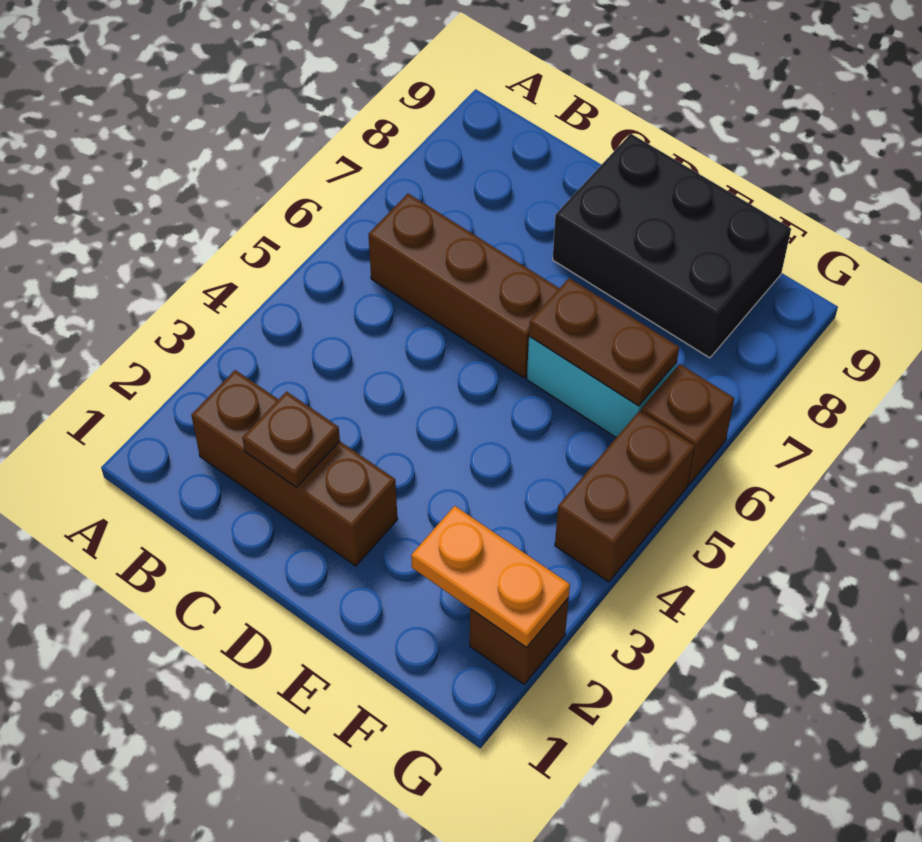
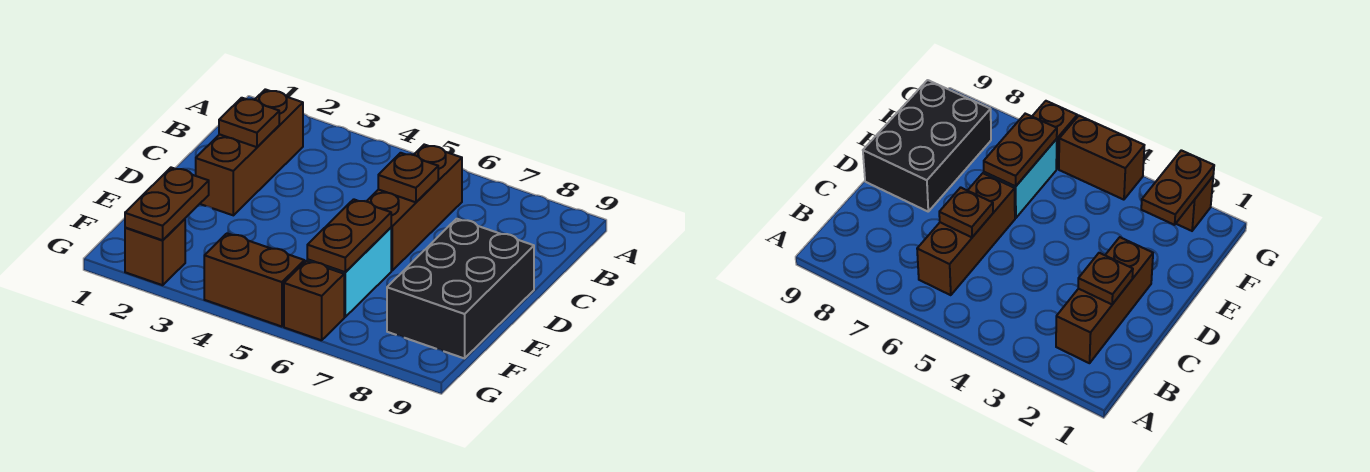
none -> brown 1x1 plate [378,153,438,202]
orange 1x2 plate [411,506,570,648] -> brown 1x2 plate [125,168,209,240]

